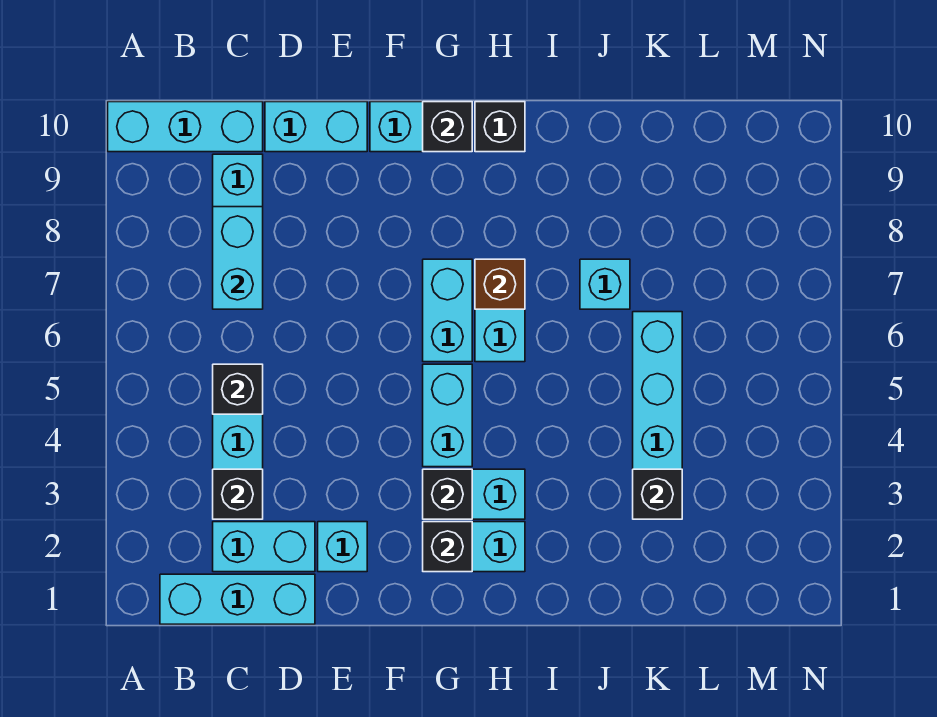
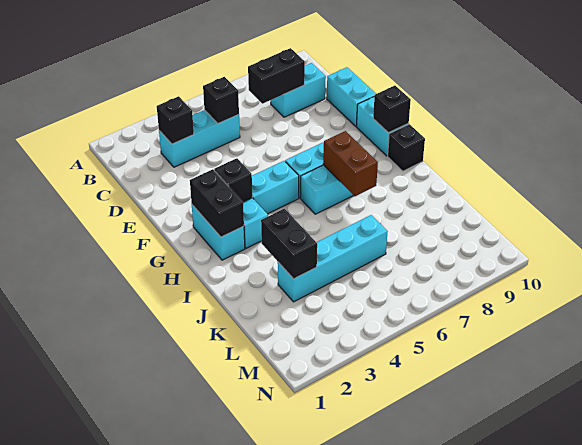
cyan 1x3 brick [108,102,263,152] -> none
cyan 1x3 brick [160,574,315,624] -> none
cyan 1x2 brick [213,522,315,572] -> none
cyan 1x2 brick [213,207,263,309] -> black 1x2 brick [248,48,305,104]
cyan 1x1 brick [318,522,367,572] -> none
black 1x1 brick [423,522,472,572] -> black 1x2 brick [190,169,244,237]
brown 1x1 brick [475,259,525,309] -> brown 1x2 brick [323,131,378,196]
cyan 1x1 brick [580,259,630,309] -> none
black 1x1 brick [633,469,682,519] -> black 1x2 brick [261,209,317,279]

